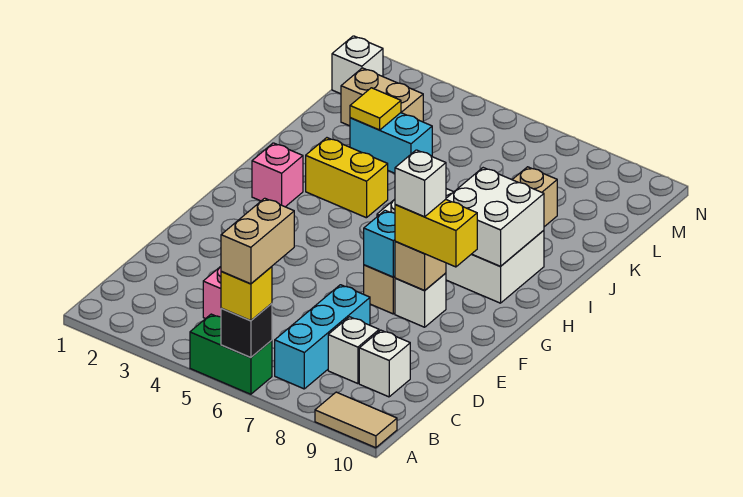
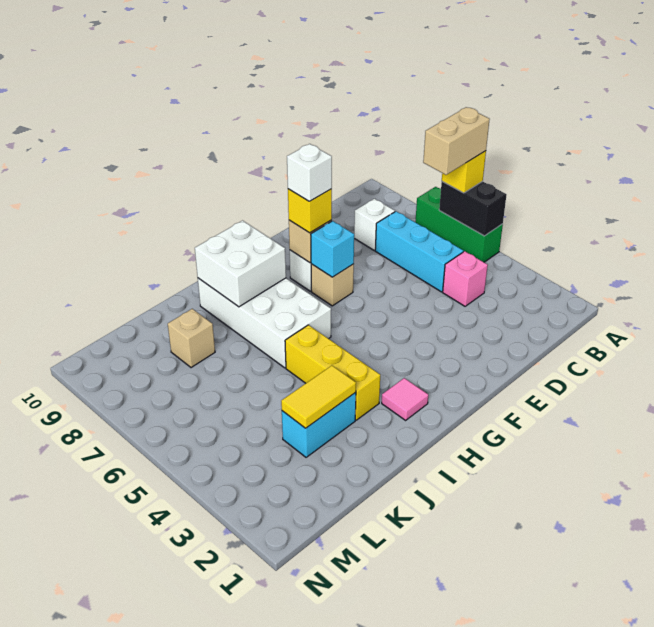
green 1x2 brick [190,314,272,394] -> green 1x3 brick [415,187,503,262]
black 1x1 brick [221,303,272,358] -> black 1x2 brick [439,181,506,236]
tan 1x2 tile [315,392,397,448] -> none
cyan 1x3 brick [275,285,370,389] -> cyan 1x3 brick turned to [375,211,463,292]
white 1x1 brick [359,330,410,397] -> none
yellow 1x2 brick [395,199,477,267] -> yellow 1x1 brick [288,189,332,233]
pink 1x1 brick [252,143,303,207] -> pink 1x1 tile [382,378,428,420]
yellow 1x2 brick [306,138,388,218] -> yellow 1x3 brick [285,325,380,420]
cyan 1x2 brick [350,113,432,173] -> cyan 1x2 brick turned to [282,392,356,457]
yellow 1x1 tile [350,88,401,130] -> yellow 1x2 tile [281,366,356,428]
tan 1x2 brick [341,68,423,126] -> none
white 1x1 brick [332,36,383,94] -> none

